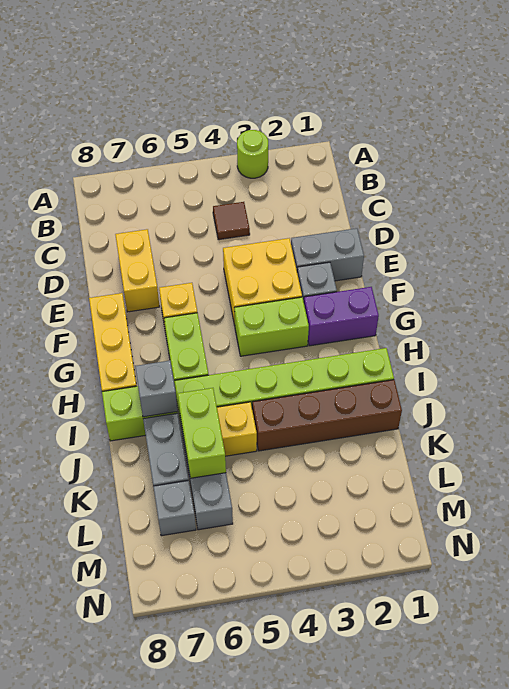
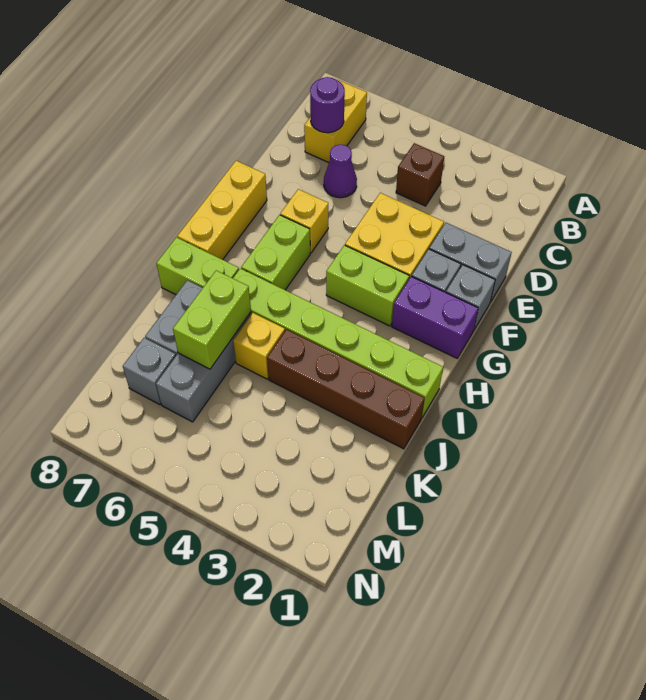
lime 1x1 round brick [237,130,268,178] -> none
brown 1x1 tile [213,202,250,240] -> brown 1x1 brick [396,143,444,206]
none -> purple 1x1 round brick [310,77,345,133]
none -> purple 1x1 cone [324,144,357,198]
yellow 1x2 brick [115,229,160,312] -> yellow 1x2 brick moved to [304,80,367,163]
grey 1x1 brick [135,361,178,417] -> grey 1x1 brick moved to [446,265,495,330]

